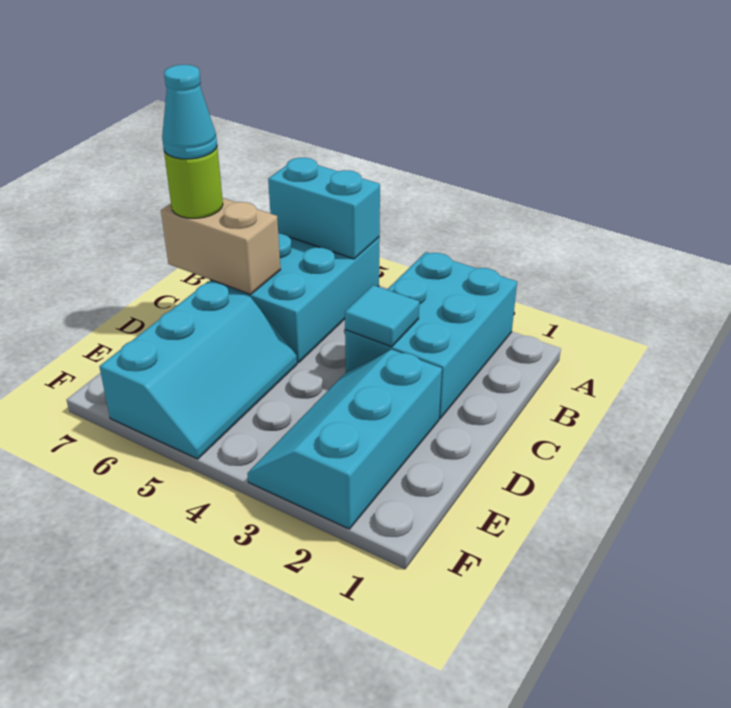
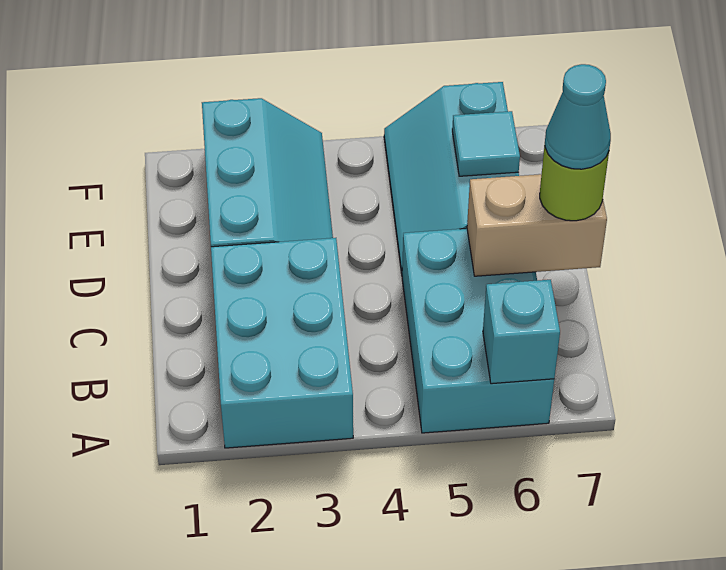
cyan 1x2 brick [268,158,380,259] -> cyan 1x1 brick [483,280,560,384]
cyan 1x1 tile [345,285,419,347] -> cyan 1x1 tile moved to [452,111,520,176]

